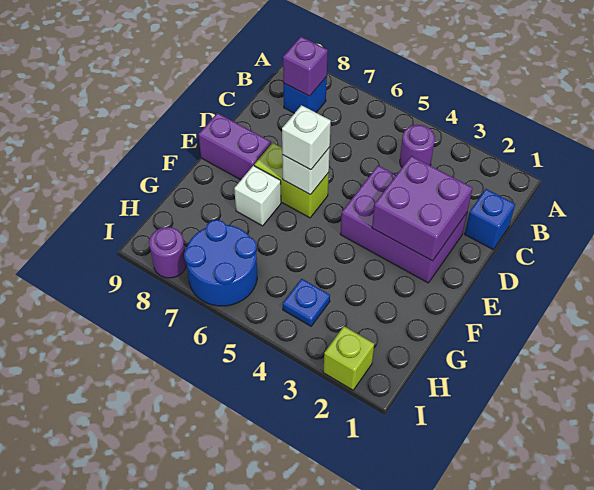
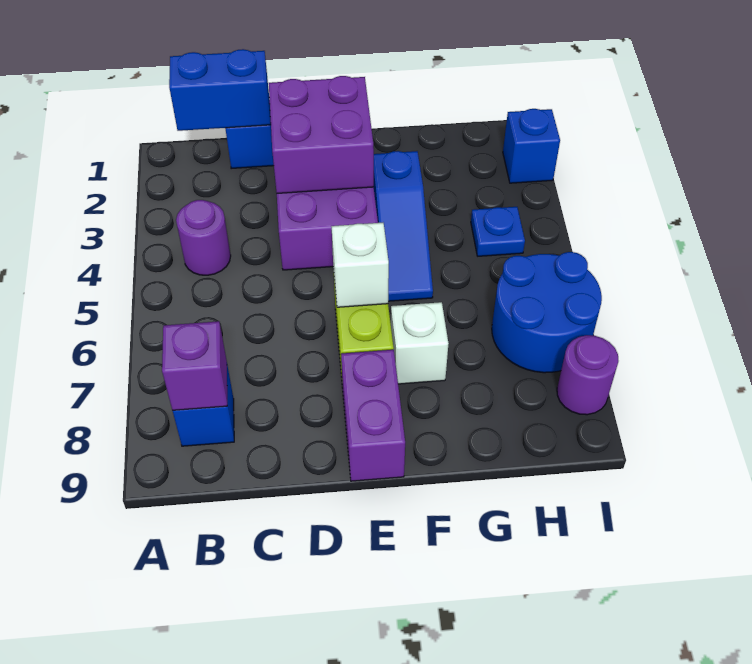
none -> blue 1x2 brick [169,49,271,131]
white 1x1 brick [282,105,331,170] -> none
none -> blue 1x3 slope [374,151,433,301]
lime 1x1 brick [323,326,374,390] -> blue 1x1 brick [503,109,560,183]

